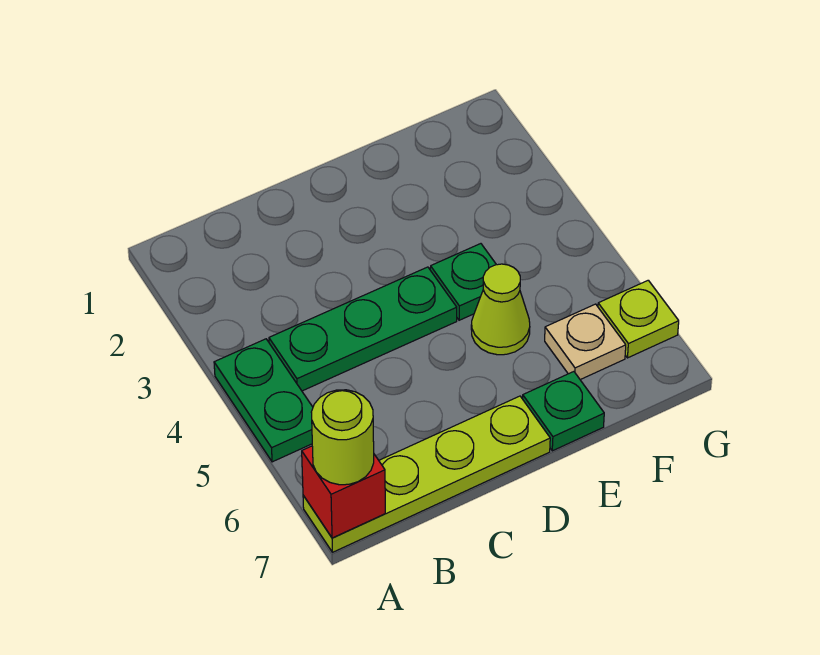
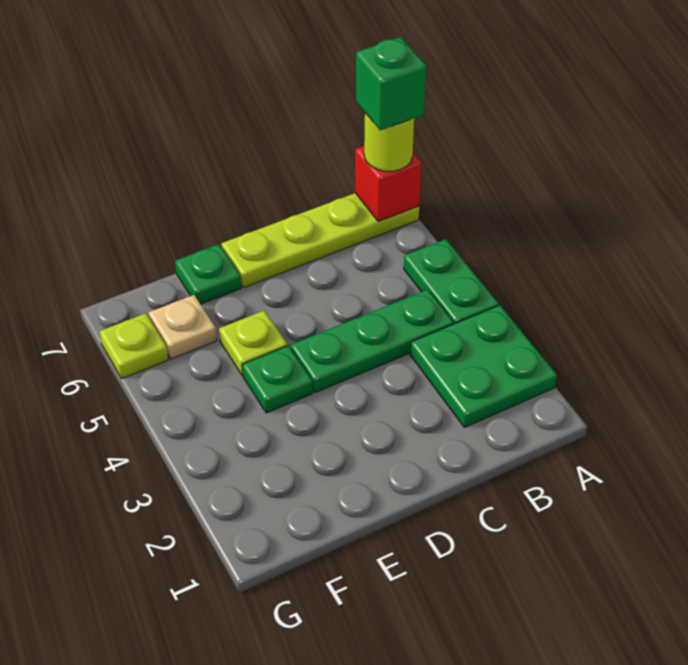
none -> green 2x2 plate [410,305,557,427]
none -> green 1x1 brick [356,37,426,130]
lime 1x1 cone [471,264,530,355] -> lime 1x1 plate [219,311,287,376]

